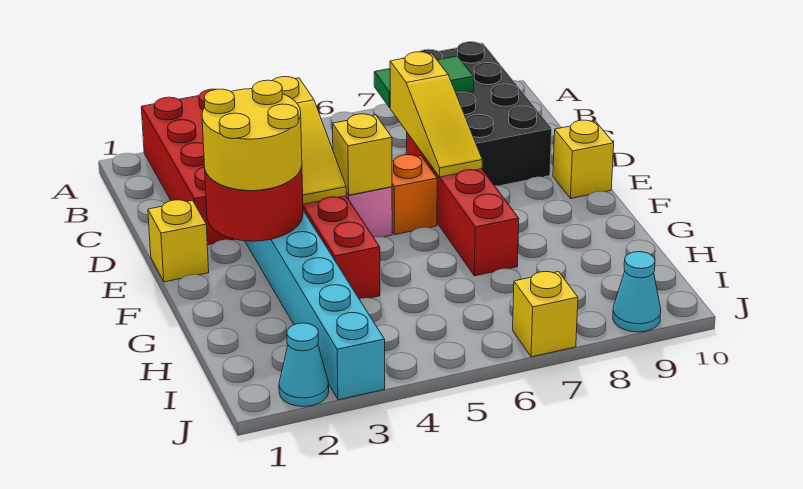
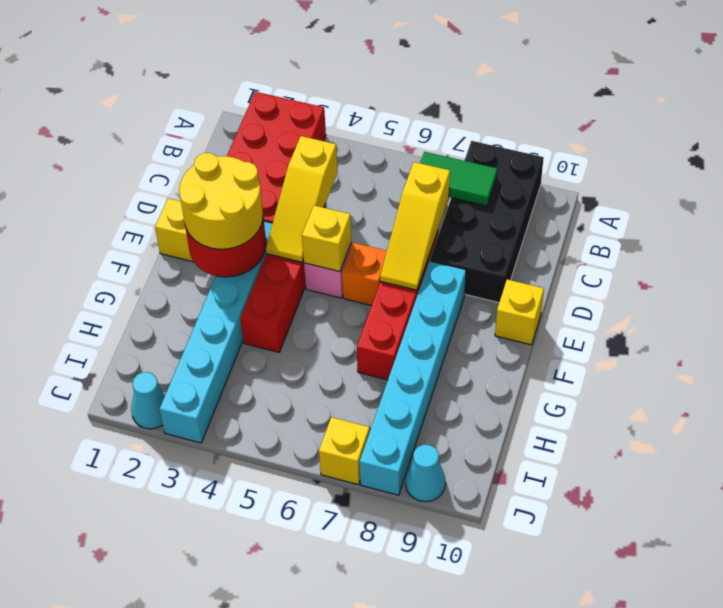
none -> cyan 1x6 brick [360,261,466,495]

